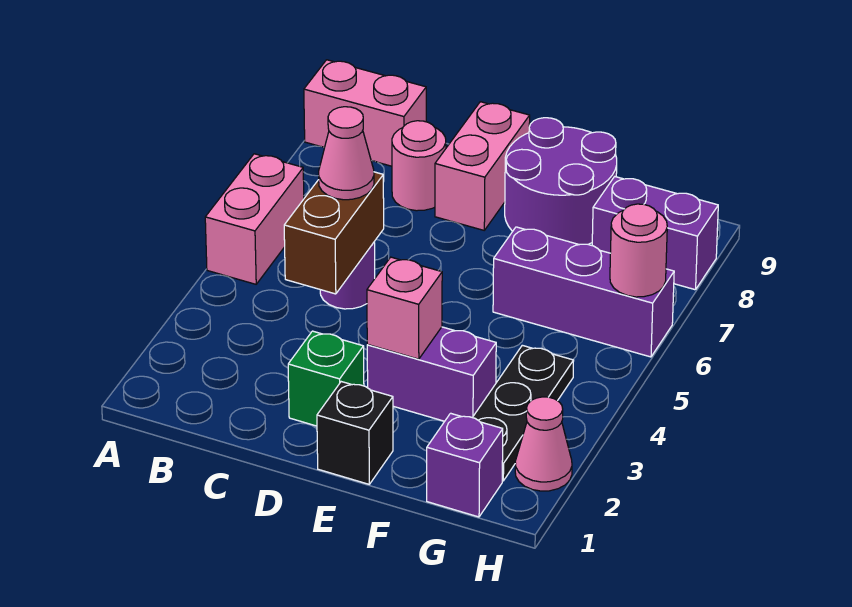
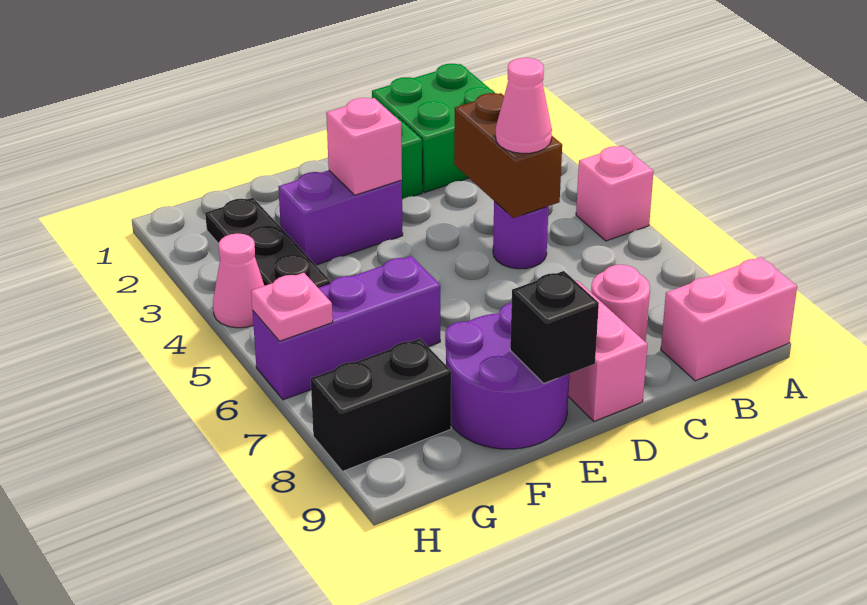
pink 1x2 brick [205,154,304,284] -> pink 1x1 brick [576,146,654,241]
none -> green 2x2 brick [372,64,495,192]
black 1x1 brick [317,382,393,484] -> black 1x1 brick moved to [510,271,599,383]
purple 1x1 brick [427,413,503,517] -> none
purple 1x2 brick [592,177,718,290] -> black 1x2 brick [311,338,451,471]
pink 1x1 cone [515,397,572,491] -> pink 1x1 cone moved to [213,233,264,328]
pink 1x1 round brick [610,204,667,297] -> pink 1x1 plate [251,273,333,341]

